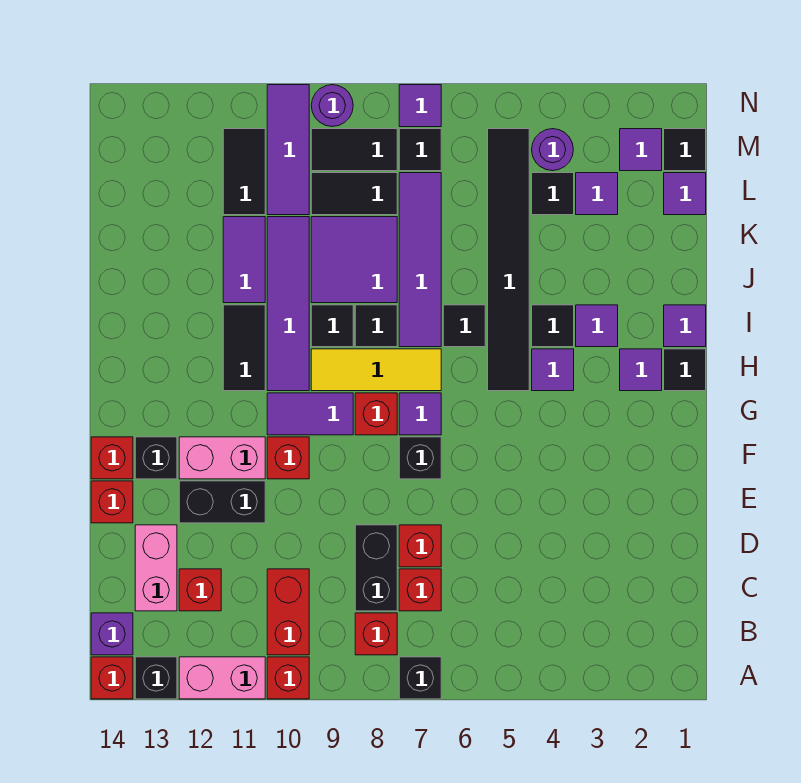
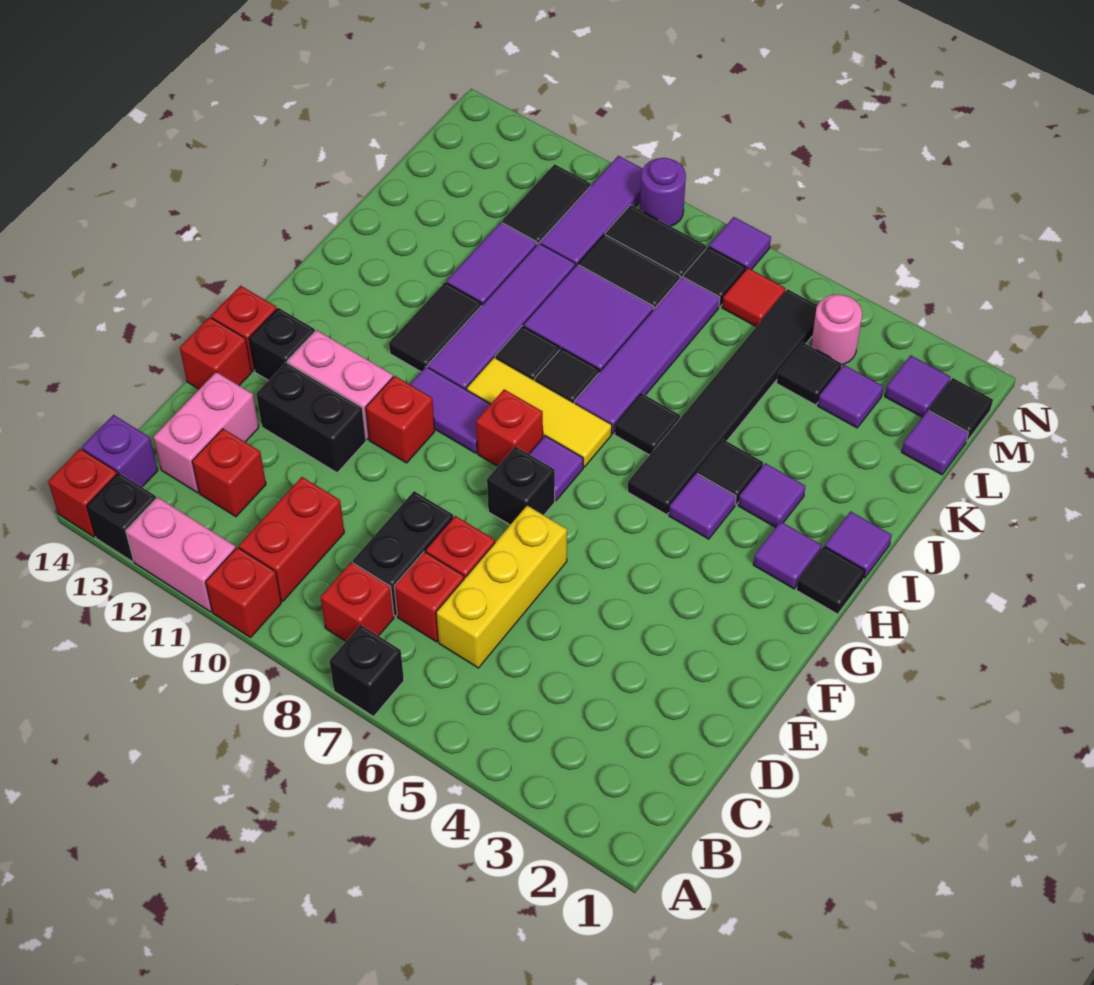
none -> yellow 1x3 brick [436,506,567,668]
purple 1x1 round brick [532,129,573,171] -> pink 1x1 round brick [811,294,862,365]
none -> red 1x1 tile [722,268,786,327]

